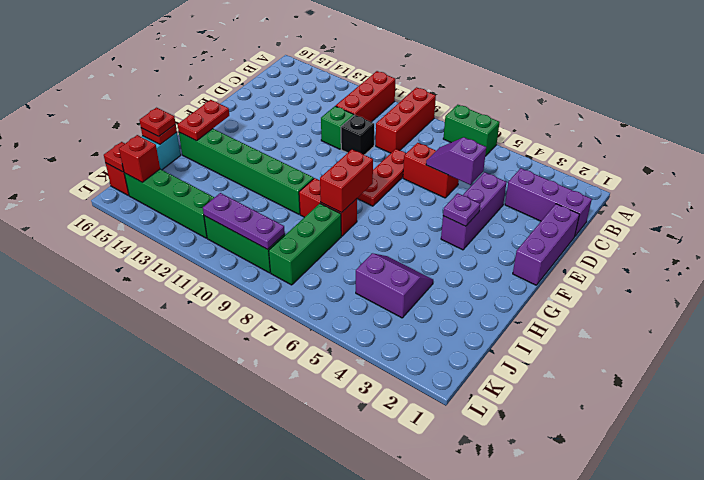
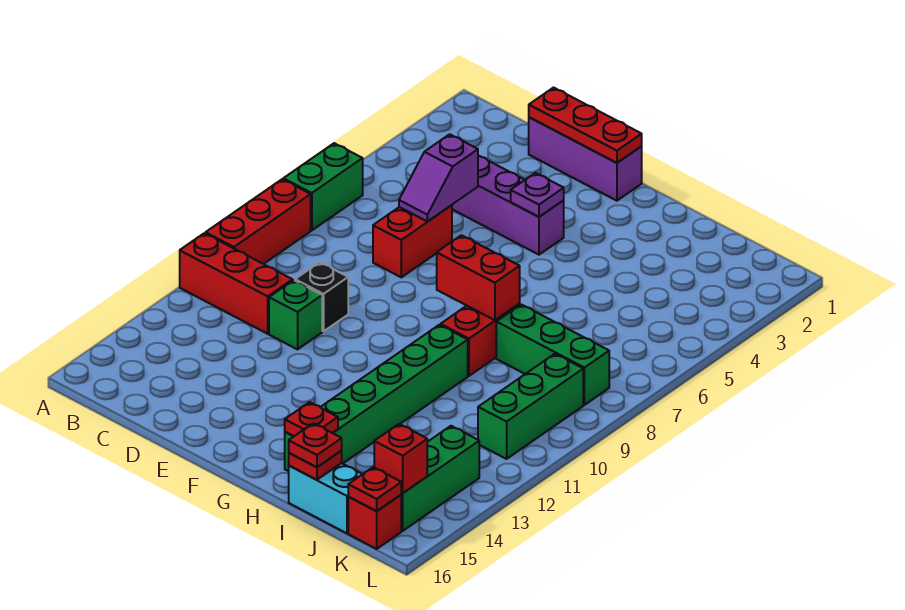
red 1x3 brick [376,87,436,153] -> red 1x3 brick turned to [206,179,311,264]
purple 1x3 brick [505,168,592,236] -> none
red 1x3 plate [357,149,406,206] -> red 1x3 plate moved to [529,88,642,163]
red 1x2 plate [178,100,229,141] -> red 1x1 plate [285,402,338,436]
purple 2x2 slope [356,253,433,318] -> none
purple 1x3 plate [203,193,285,249] -> none
green 1x4 brick [124,169,215,238] -> green 1x3 brick [401,426,479,531]

